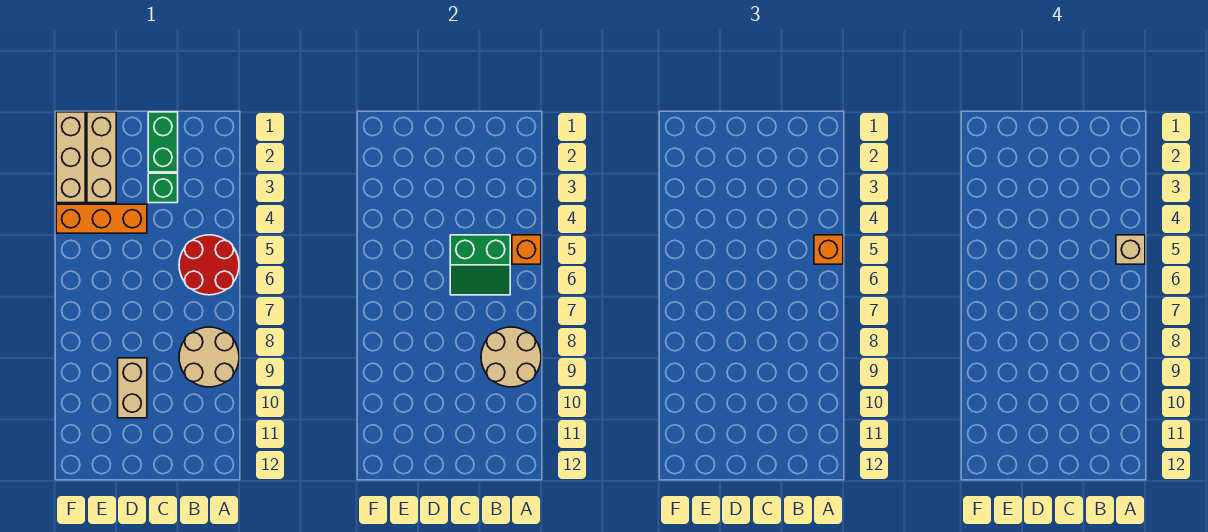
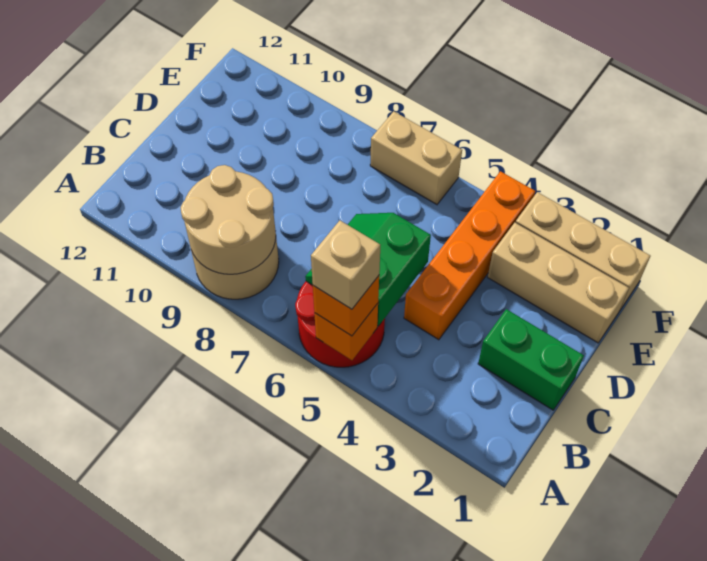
green 1x1 brick [148,173,178,203] -> none
orange 1x3 brick [56,204,147,233] -> orange 1x4 brick [404,171,535,340]
tan 1x2 brick [118,358,147,418] -> tan 1x2 brick moved to [370,111,462,204]

